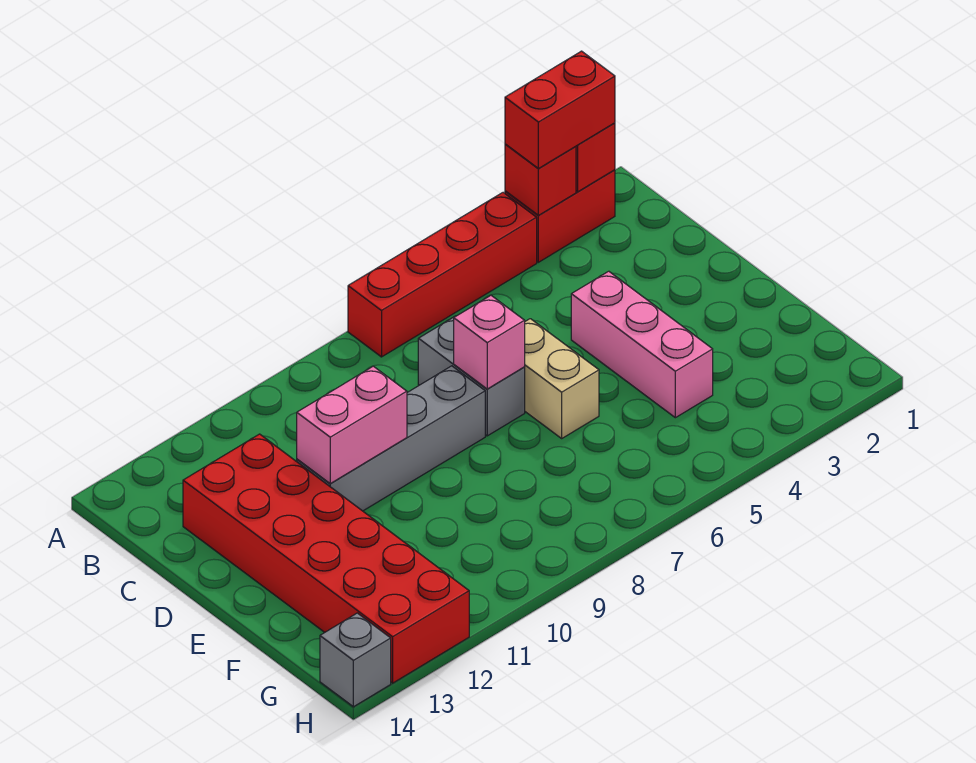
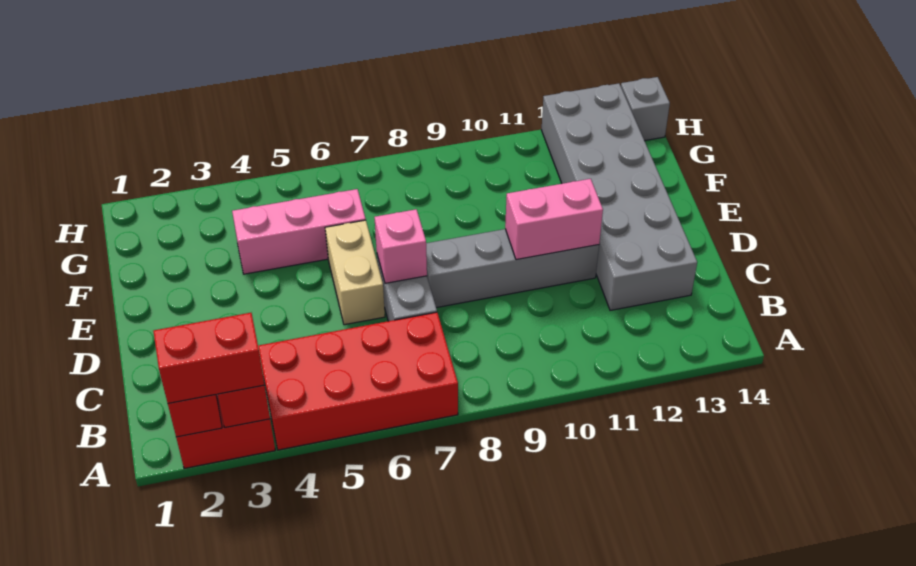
red 1x4 brick [348,192,537,357] -> red 2x4 brick [258,312,458,450]
red 2x6 brick [183,434,469,683] -> grey 2x6 brick [541,83,697,310]
pink 1x3 brick [571,271,713,418] -> pink 1x3 brick turned to [232,189,366,274]

